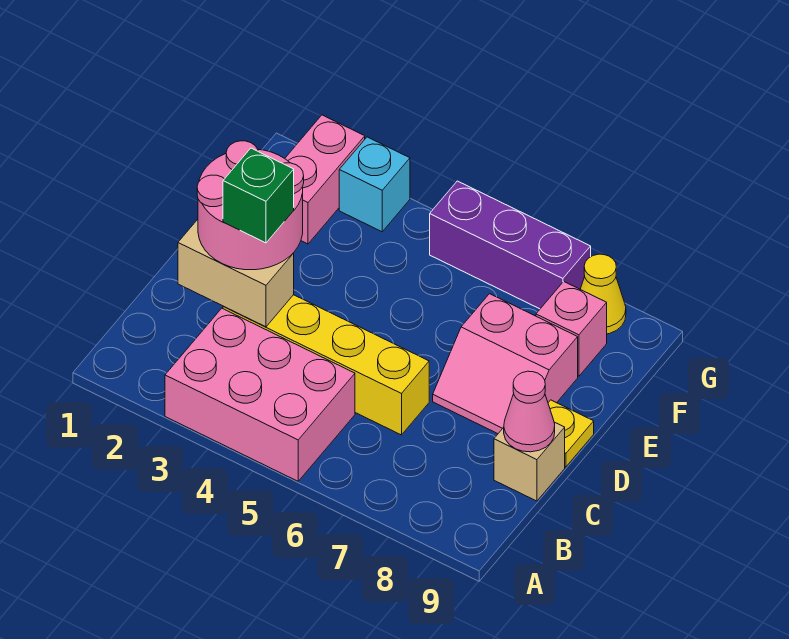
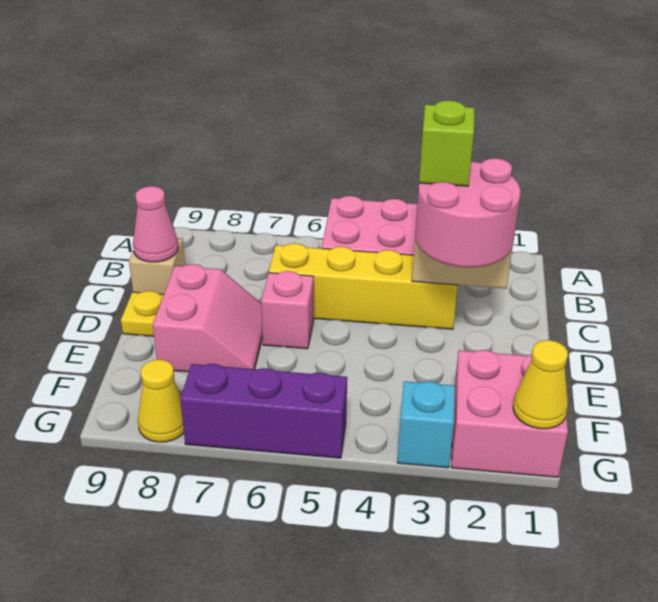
green 1x1 brick [223,148,294,243] -> lime 1x1 brick [419,101,474,186]
pink 2x2 slope [433,294,578,434] -> pink 2x2 slope turned to [153,264,263,372]
pink 1x2 brick [285,115,365,244] -> pink 2x2 brick [451,350,568,477]
pink 1x1 brick [536,282,607,376] -> pink 1x1 brick moved to [261,271,314,349]
none -> yellow 1x1 cone [513,340,568,429]

